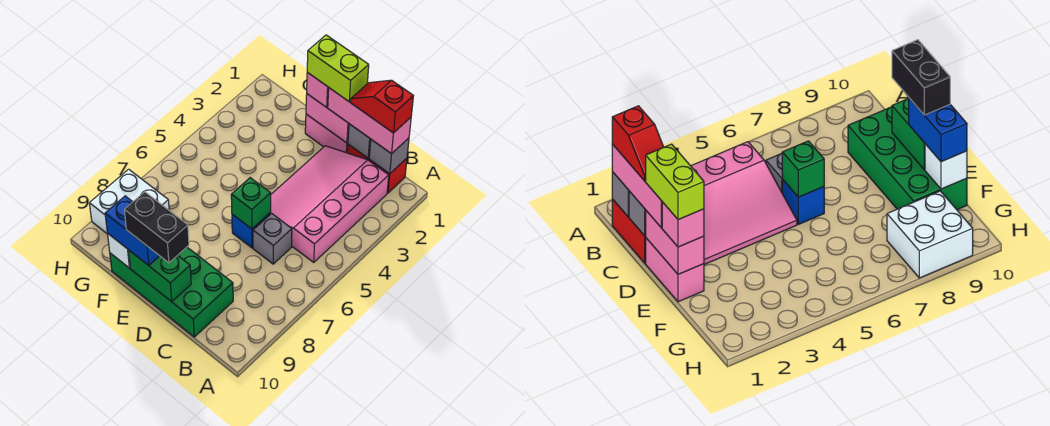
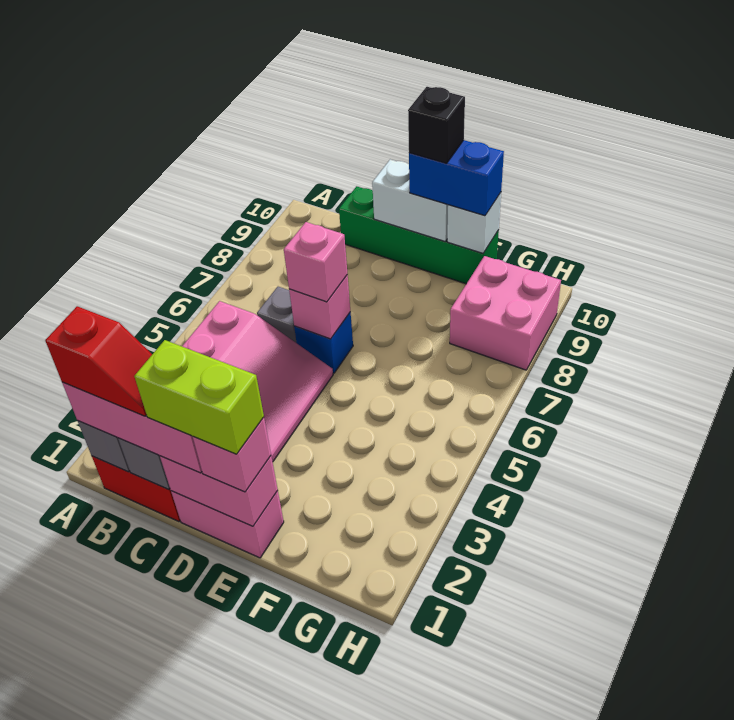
green 2x4 brick [110,247,233,337] -> green 1x4 brick [339,186,499,284]
green 1x1 brick [231,178,271,229] -> pink 1x1 brick [289,275,350,339]
none -> pink 1x1 brick [284,222,347,302]
green 1x2 brick [129,251,191,302] -> white 1x2 brick [372,160,448,242]
black 1x2 brick [124,192,189,263] -> black 1x1 brick [408,87,465,163]
white 2x2 brick [89,169,169,234] -> pink 2x2 brick [450,256,561,370]

